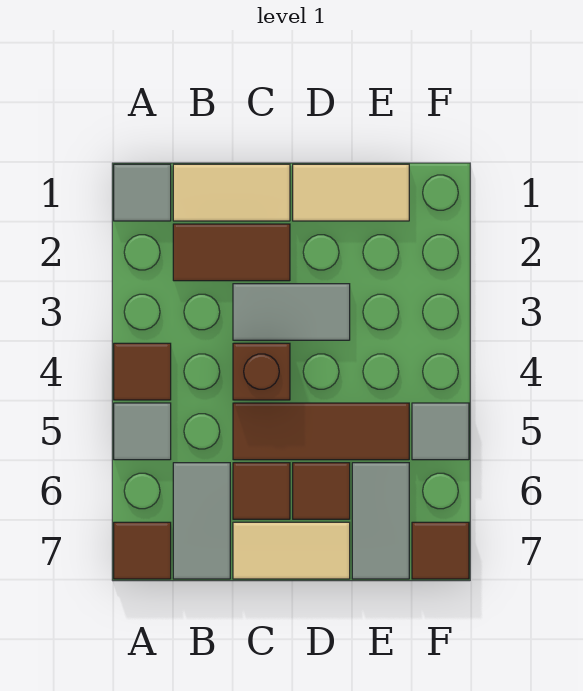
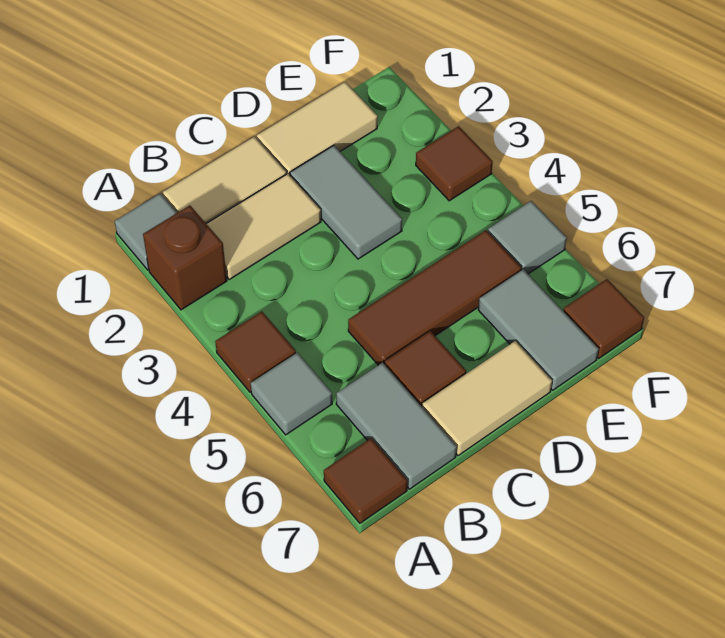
brown 1x2 tile [173,224,290,281] -> tan 1x2 tile [207,174,321,279]
grey 1x2 tile [233,284,350,340] -> grey 1x2 tile turned to [290,145,402,259]
brown 1x1 brick [233,343,290,400] -> brown 1x1 brick moved to [143,206,227,310]
brown 1x1 tile [293,463,350,519] -> brown 1x1 tile moved to [416,126,493,201]

